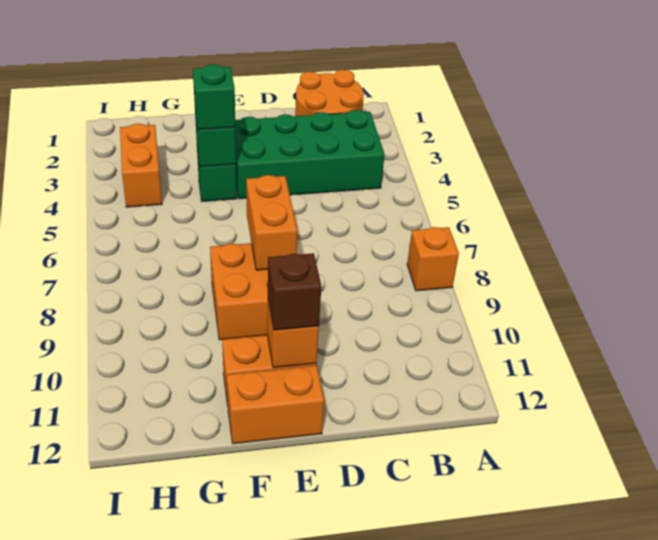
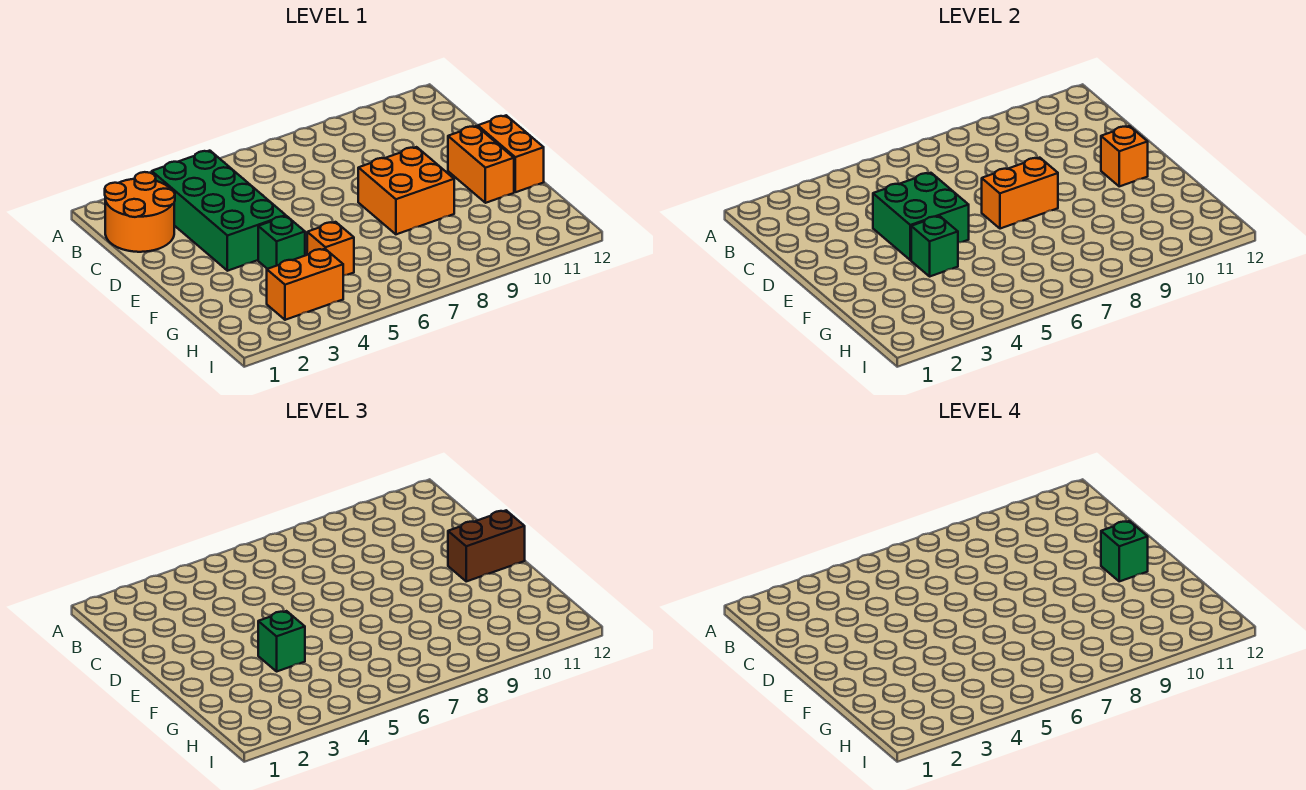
orange 1x1 brick [407,227,459,291] -> orange 1x1 brick moved to [307,222,354,276]
none -> green 2x2 brick [873,173,969,260]
brown 1x1 brick [268,253,321,330] -> brown 1x2 brick [448,510,525,581]
none -> green 1x1 brick [1101,521,1148,581]

